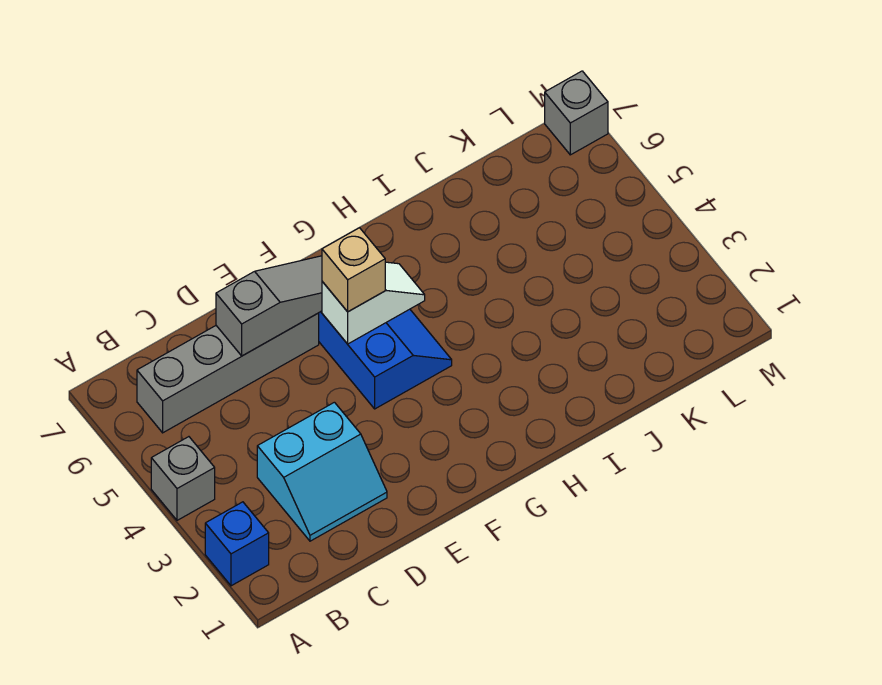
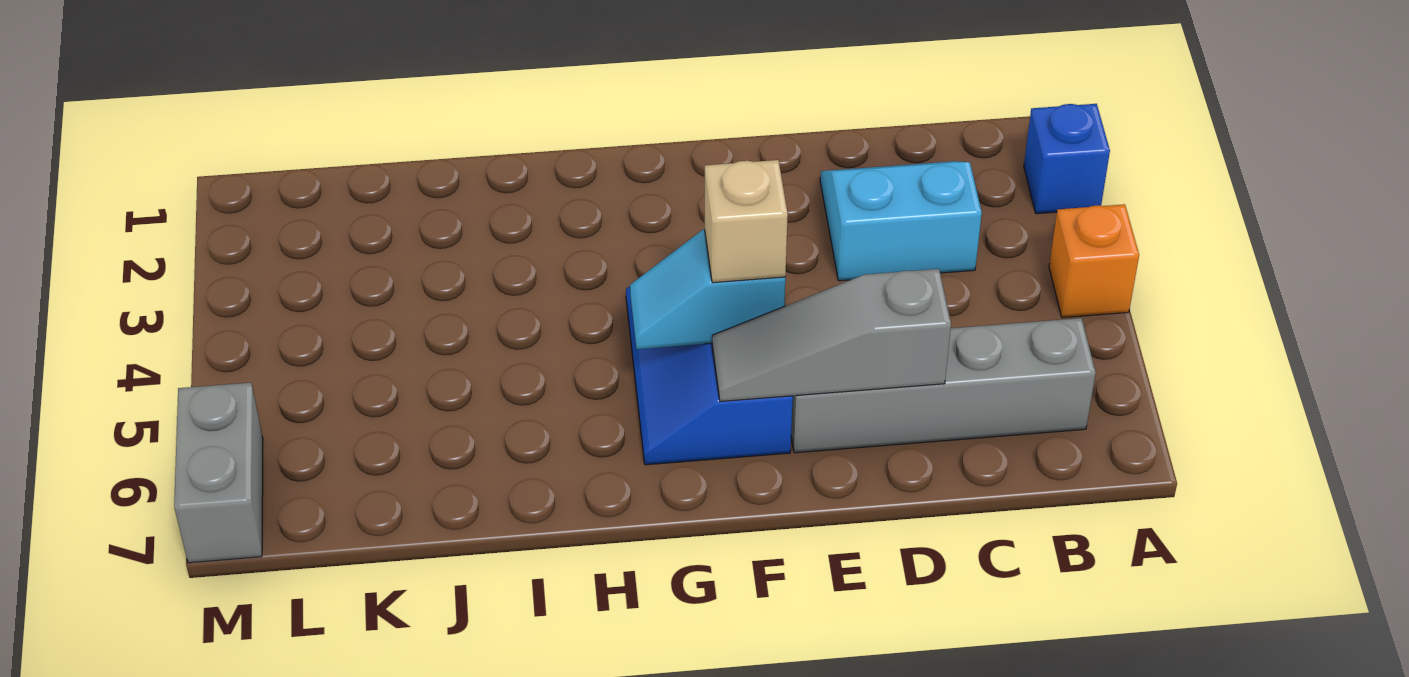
grey 1x1 brick [151,437,215,520] -> orange 1x1 brick [1049,204,1139,318]
white 1x2 slope [322,262,425,344] -> cyan 1x2 slope [630,230,785,349]
grey 1x1 brick [545,71,608,155] -> grey 1x2 brick [174,383,263,563]

